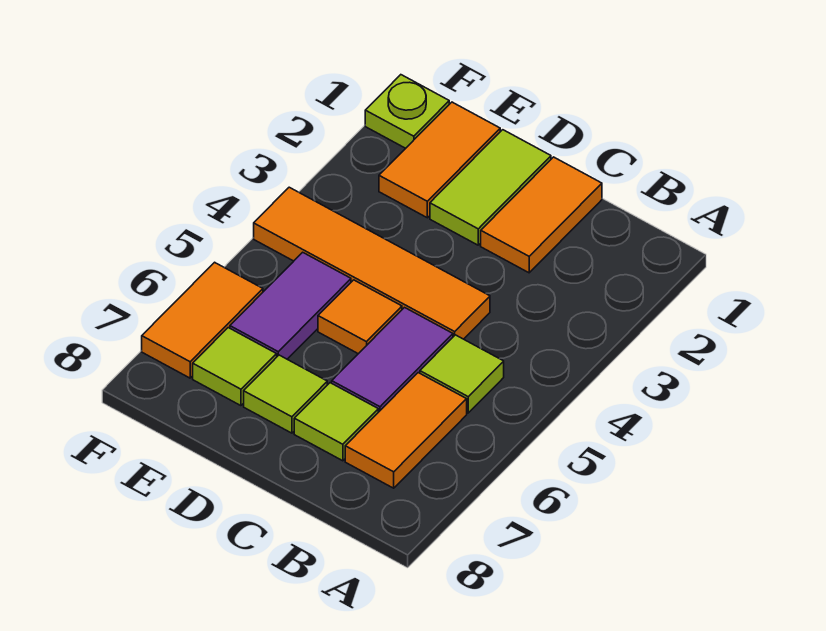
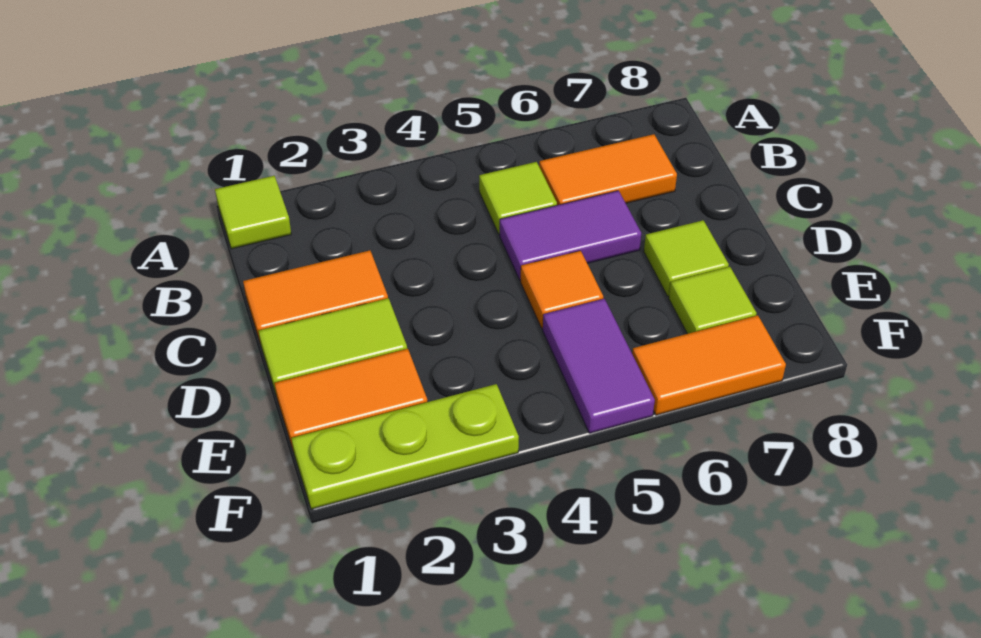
orange 1x4 tile [254,187,490,339] -> none
lime 1x1 tile [294,383,378,461] -> lime 1x1 tile moved to [215,176,291,249]
purple 1x2 tile [230,252,351,359] -> purple 1x2 tile turned to [543,299,655,433]
lime 1x1 plate [365,75,449,148] -> lime 1x3 plate [292,384,519,509]

